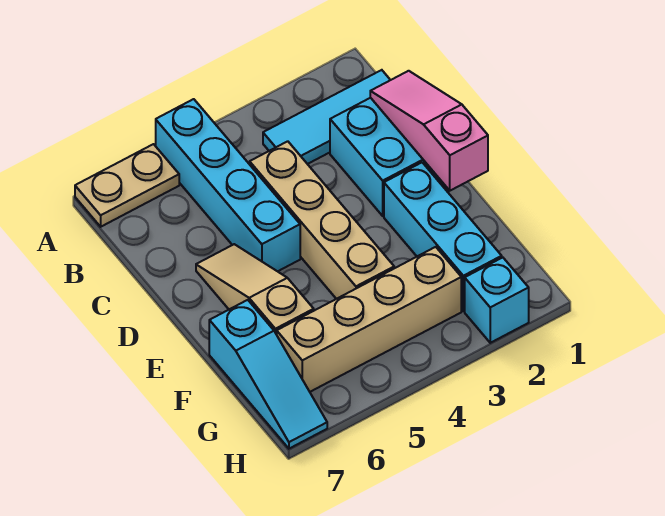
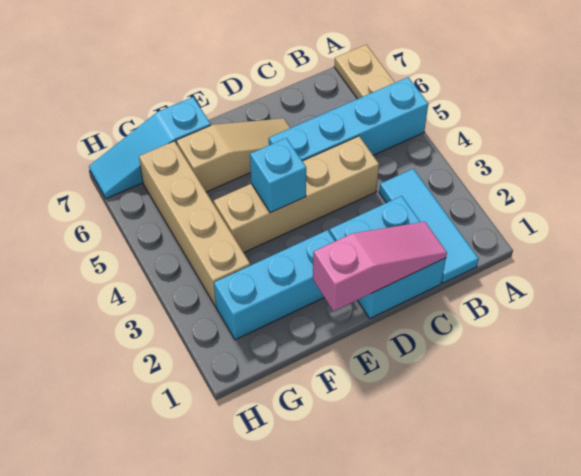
cyan 1x1 brick [465,258,529,343] -> cyan 1x1 brick moved to [250,138,306,213]

